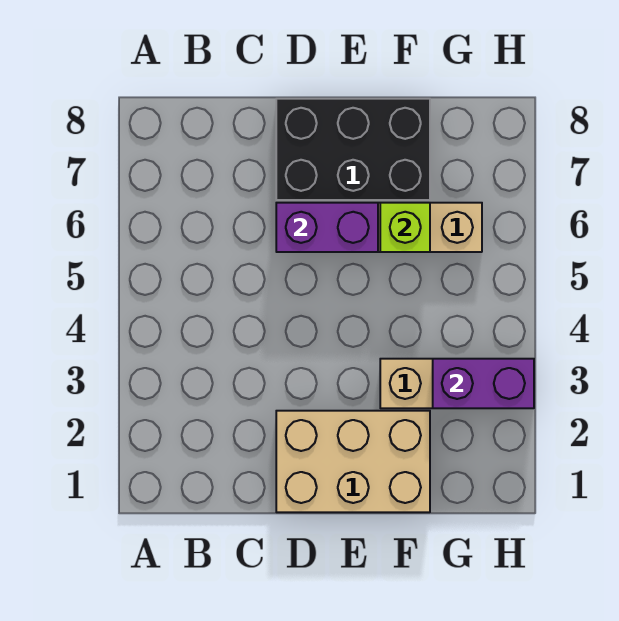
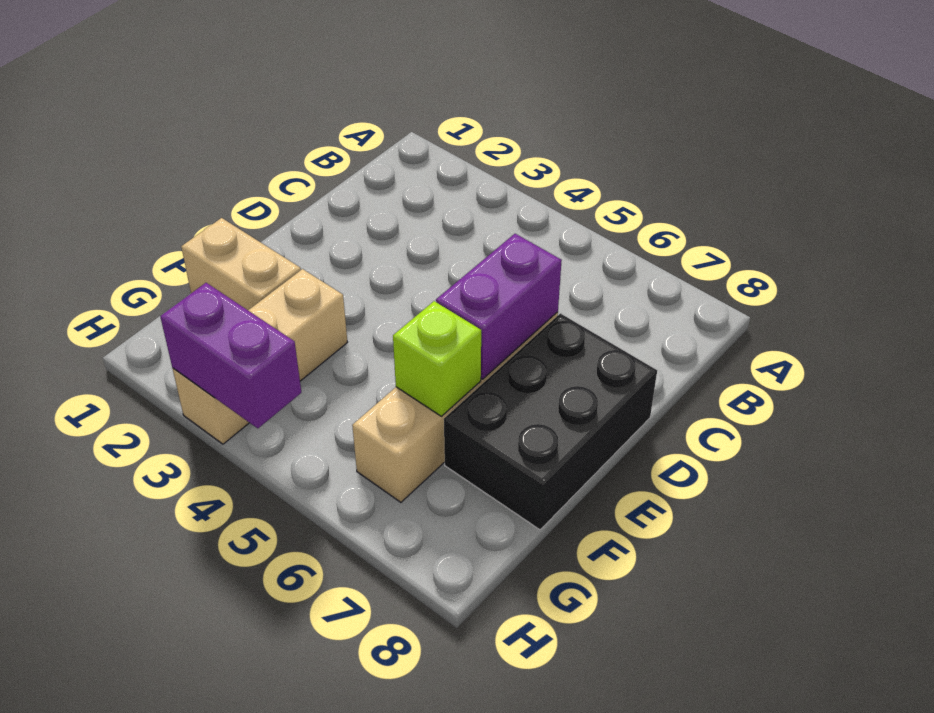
tan 2x3 brick [276,411,430,512] -> tan 1x2 brick [181,218,301,310]
purple 1x2 brick [433,359,534,408] -> purple 1x2 brick turned to [160,283,301,428]

